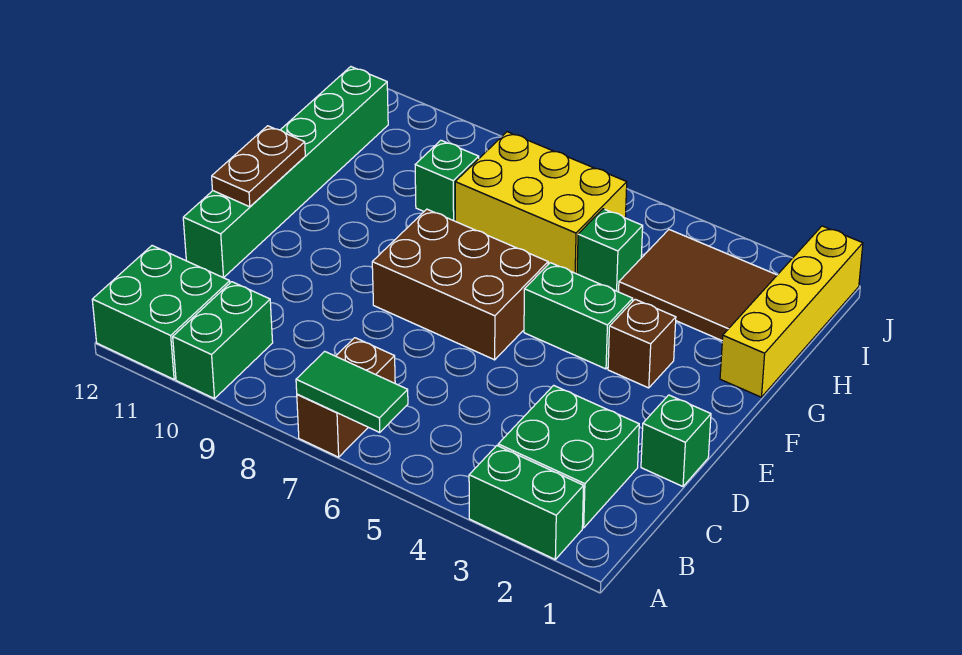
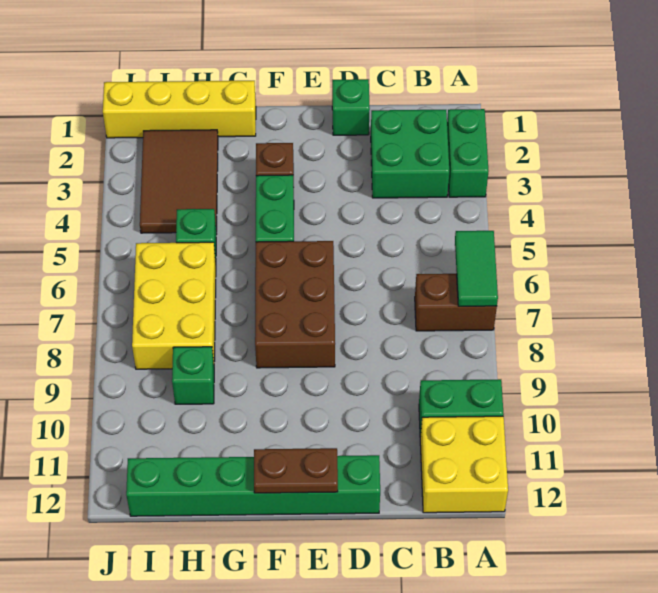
green 2x2 brick [92,246,230,379] -> yellow 2x2 brick [420,416,508,513]

